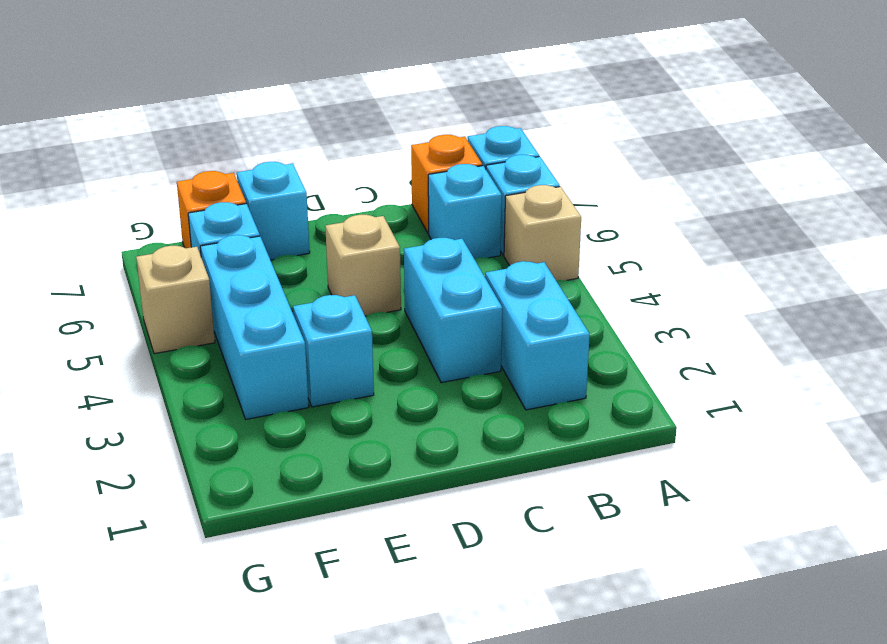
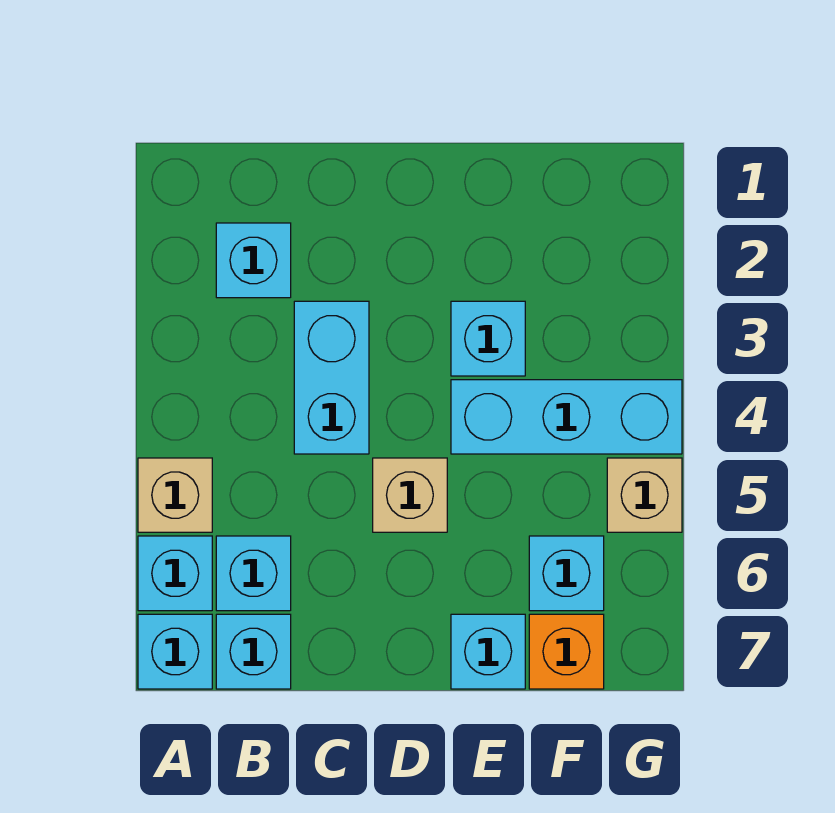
cyan 1x2 brick [485,261,590,410] -> cyan 1x1 brick [216,223,291,298]
orange 1x1 brick [411,135,482,233] -> cyan 1x1 brick [216,614,291,689]
cyan 1x3 brick [200,235,309,419] -> cyan 1x3 brick turned to [451,380,682,454]

